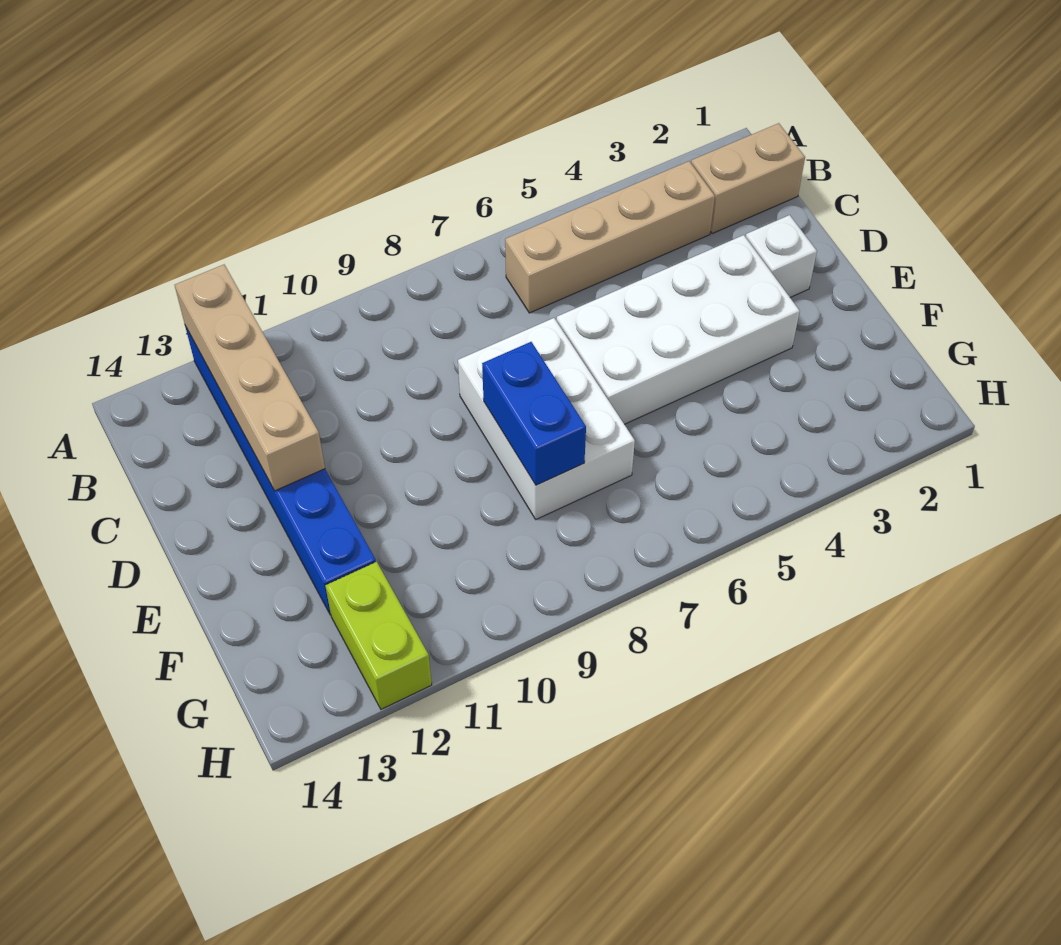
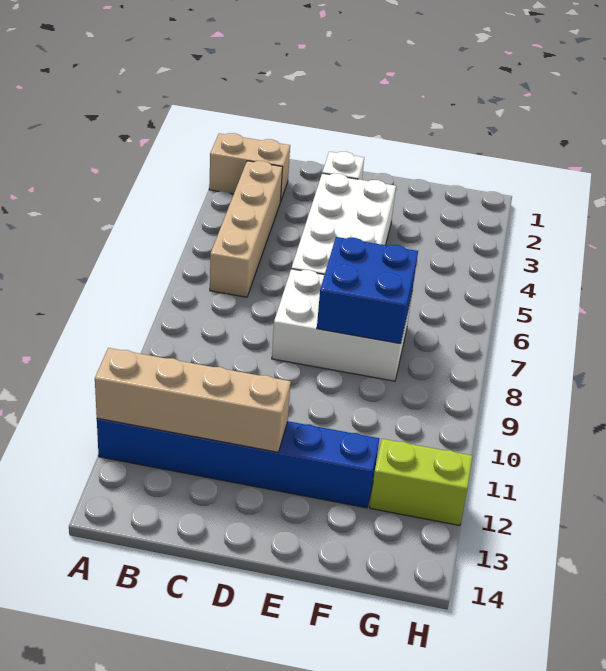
tan 1x2 brick [691,123,805,234] -> tan 1x2 brick turned to [209,133,290,202]
blue 1x2 brick [482,342,586,485] -> blue 2x2 brick [317,237,418,344]

